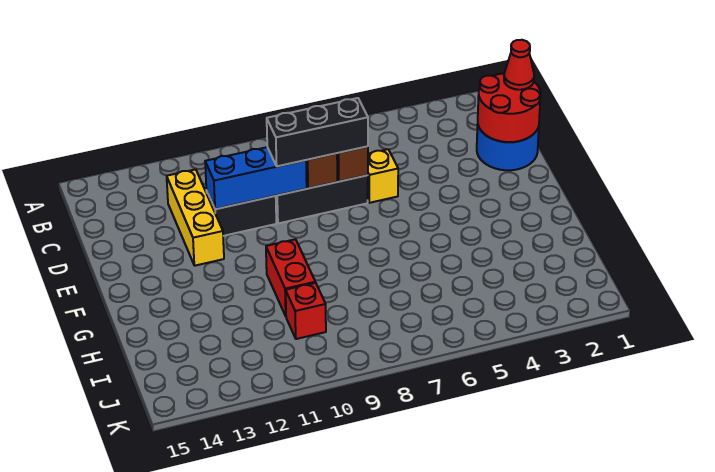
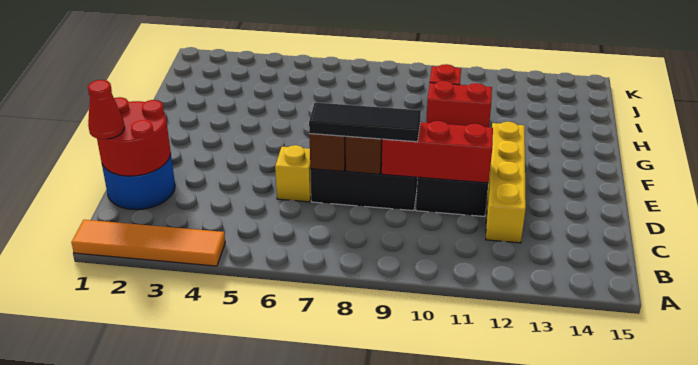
none -> orange 1x4 tile [71,220,225,266]
yellow 1x3 brick [167,169,224,266] -> yellow 1x4 brick [486,122,526,243]
black 1x3 brick [267,98,368,166] -> black 1x3 tile [309,103,421,142]
blue 1x3 brick [205,147,307,209] -> red 1x3 brick [382,121,493,183]
red 1x2 brick [266,239,315,316] -> red 1x2 brick turned to [426,81,492,127]

